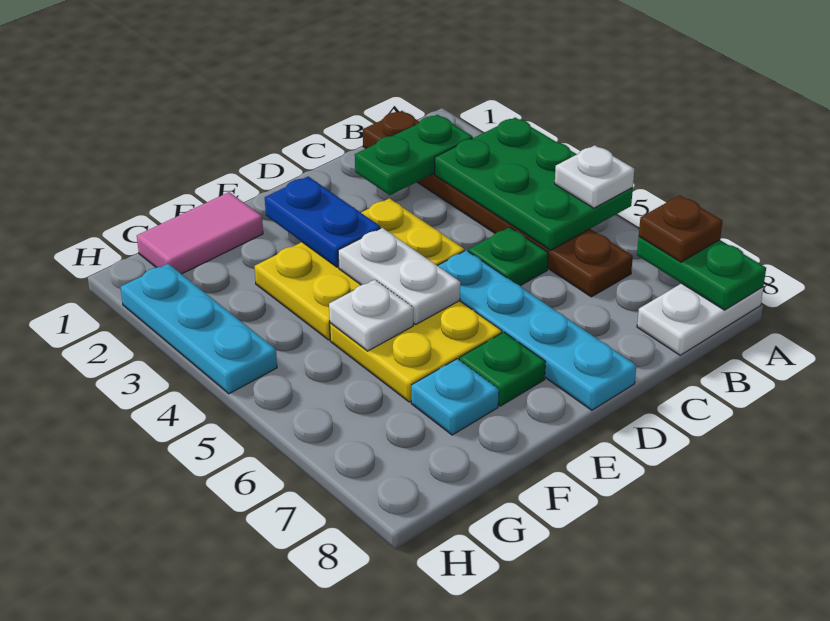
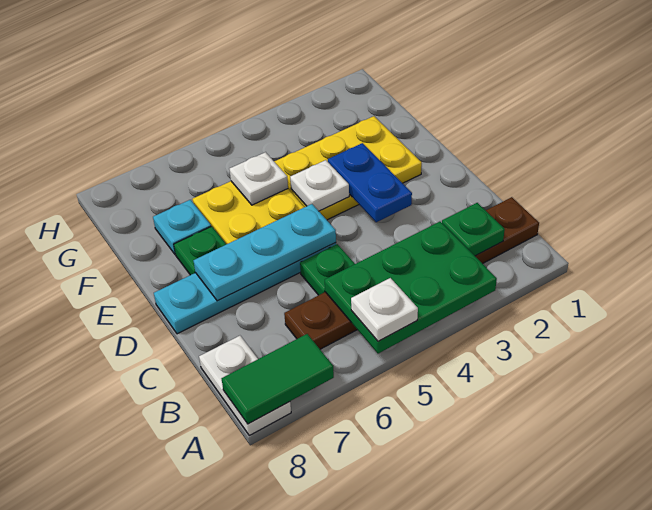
green 1x2 plate [637,237,766,310] -> green 1x2 tile [222,334,334,424]
brown 1x1 plate [639,195,722,262] -> none
green 1x2 plate [355,115,473,195] -> green 1x1 plate [442,203,505,256]
yellow 2x3 plate [254,198,464,340] -> yellow 2x3 plate turned to [274,116,422,220]
blue 1x2 plate [265,176,380,267] -> blue 1x2 plate turned to [328,143,412,222]
white 1x2 plate [338,228,460,324] -> white 1x1 plate [290,160,349,211]
pink 1x2 tile [137,192,263,274] -> none
cyan 1x3 plate [121,264,277,394] -> cyan 1x3 plate moved to [194,204,336,301]

